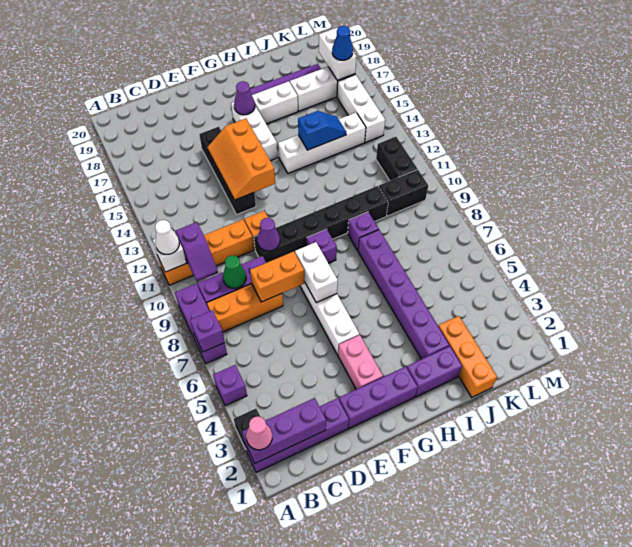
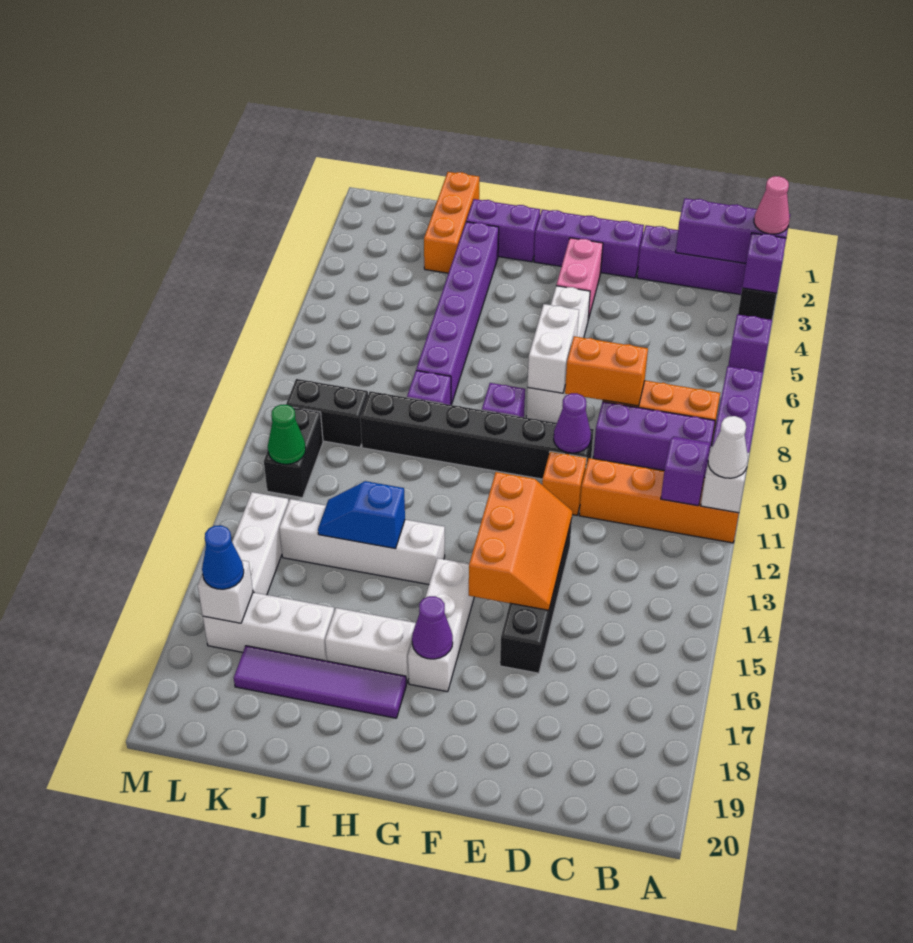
purple 1x1 brick [190,310,225,352] -> purple 1x1 brick moved to [742,233,786,293]
green 1x1 cone [223,255,246,288] -> green 1x1 cone moved to [268,405,306,464]
white 1x2 brick [319,28,356,80] -> white 1x1 brick [198,560,253,623]

